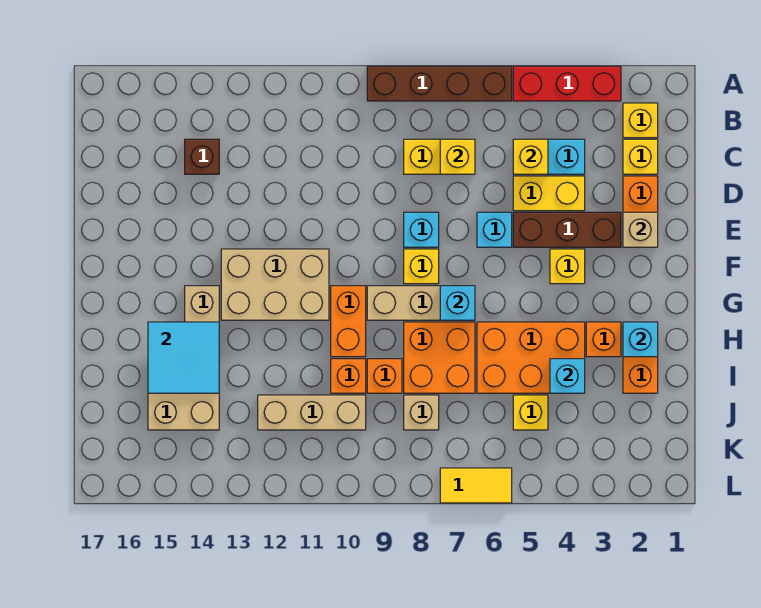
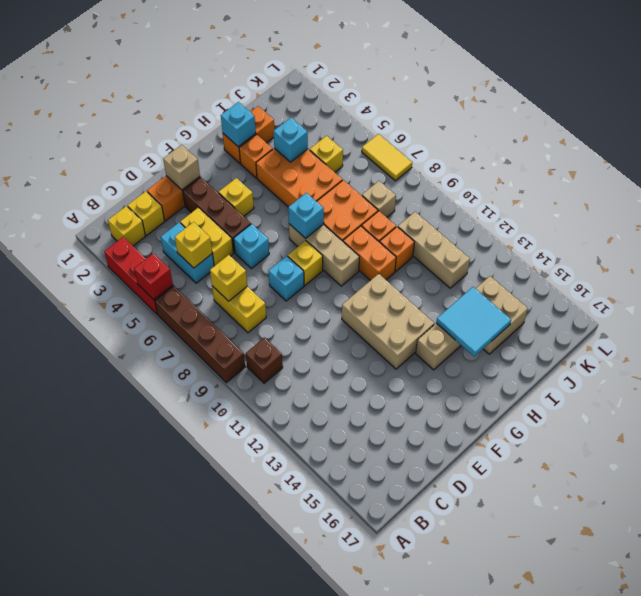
none -> red 1x1 brick [134,253,173,300]
brown 1x1 brick [185,139,219,174] -> brown 1x1 brick moved to [246,338,283,383]
orange 1x2 brick [331,286,366,357] -> orange 1x2 brick turned to [343,226,396,281]

